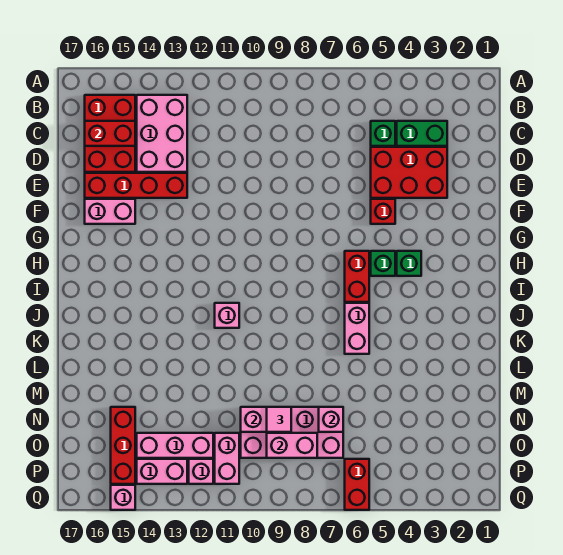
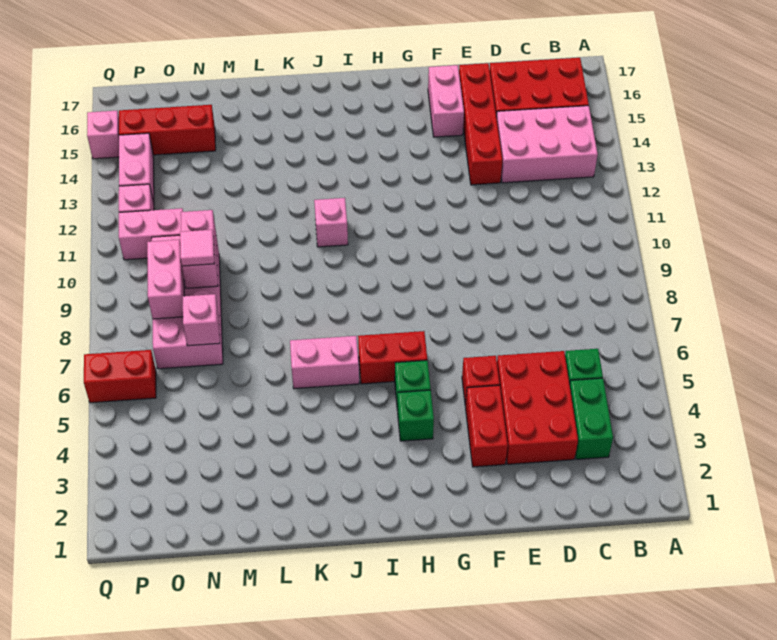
red 1x2 brick [85,121,135,146] -> red 1x2 brick moved to [466,385,508,467]
pink 1x3 brick [137,433,213,458] -> none

